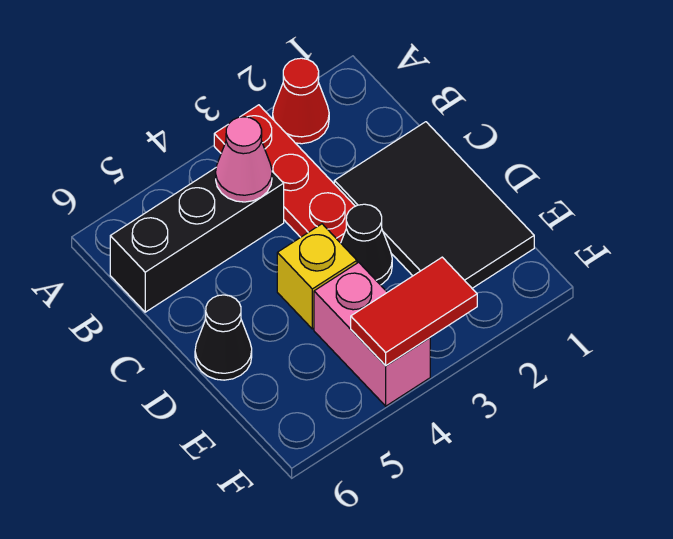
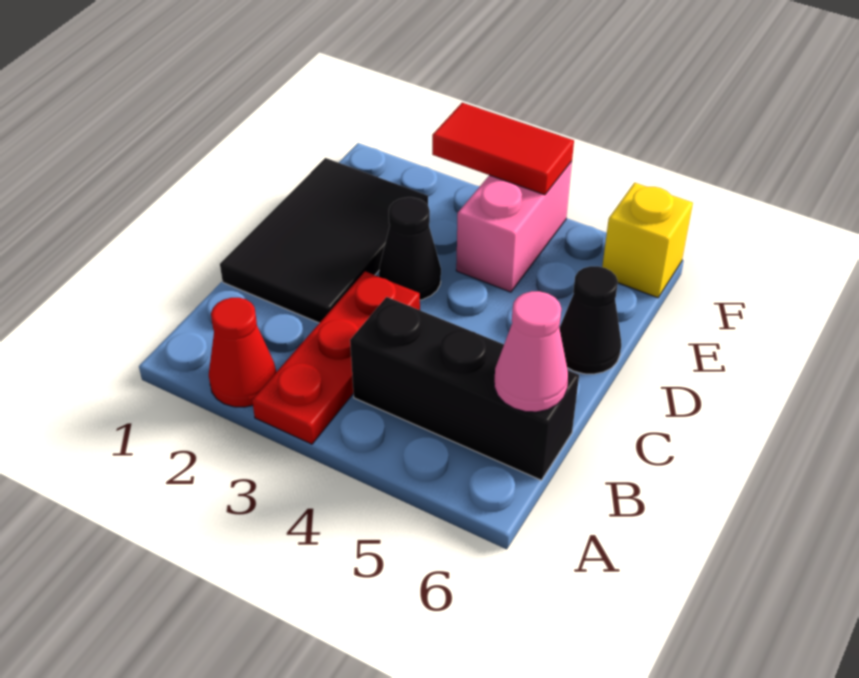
pink 1x1 cone [216,117,272,202] -> pink 1x1 cone moved to [494,291,568,412]
yellow 1x1 brick [277,224,357,329] -> yellow 1x1 brick moved to [602,183,693,298]

